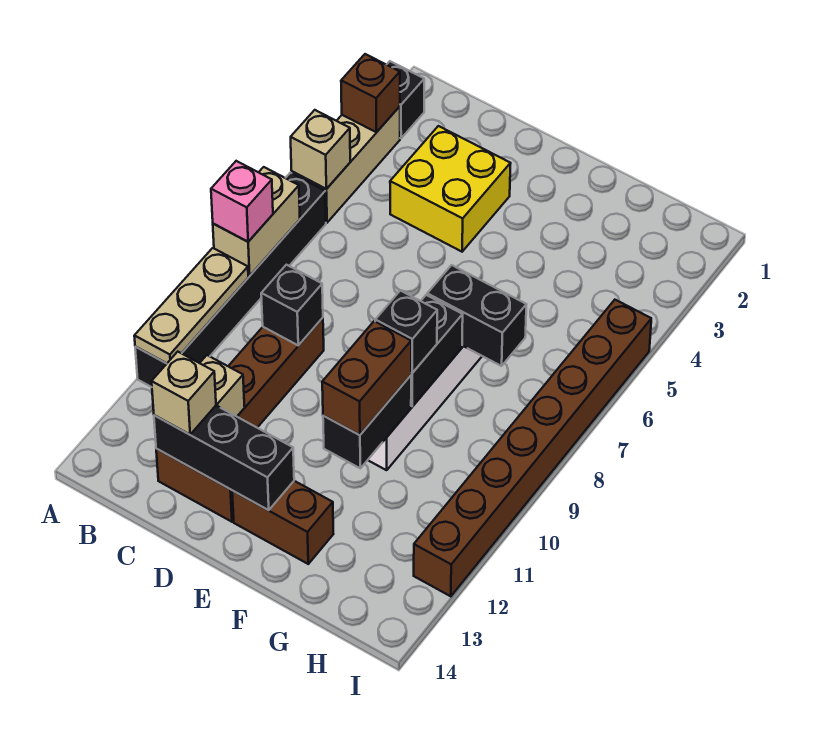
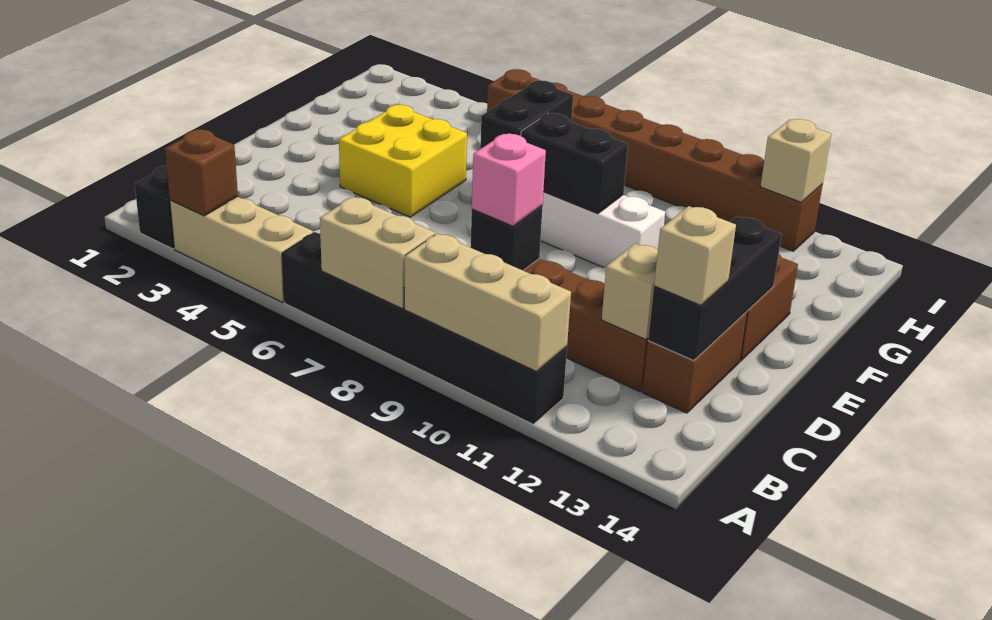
tan 1x1 brick [291,110,350,189] -> tan 1x1 brick moved to [760,119,831,202]
pink 1x1 brick [211,161,273,242] -> pink 1x1 brick moved to [472,134,546,226]
tan 1x3 plate [134,248,248,363] -> tan 1x3 brick [404,233,571,371]
yellow 2x2 brick [390,126,511,252] -> yellow 2x2 brick moved to [339,105,467,217]
black 1x1 brick [375,291,437,373] -> none
black 1x2 brick [323,375,411,468] -> none
brown 1x2 brick [322,321,411,435] -> none

